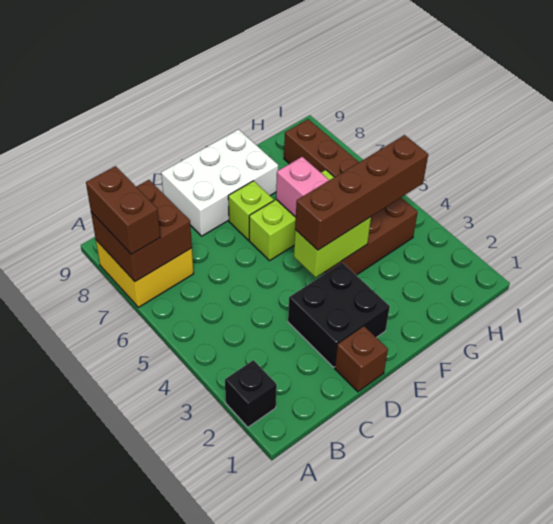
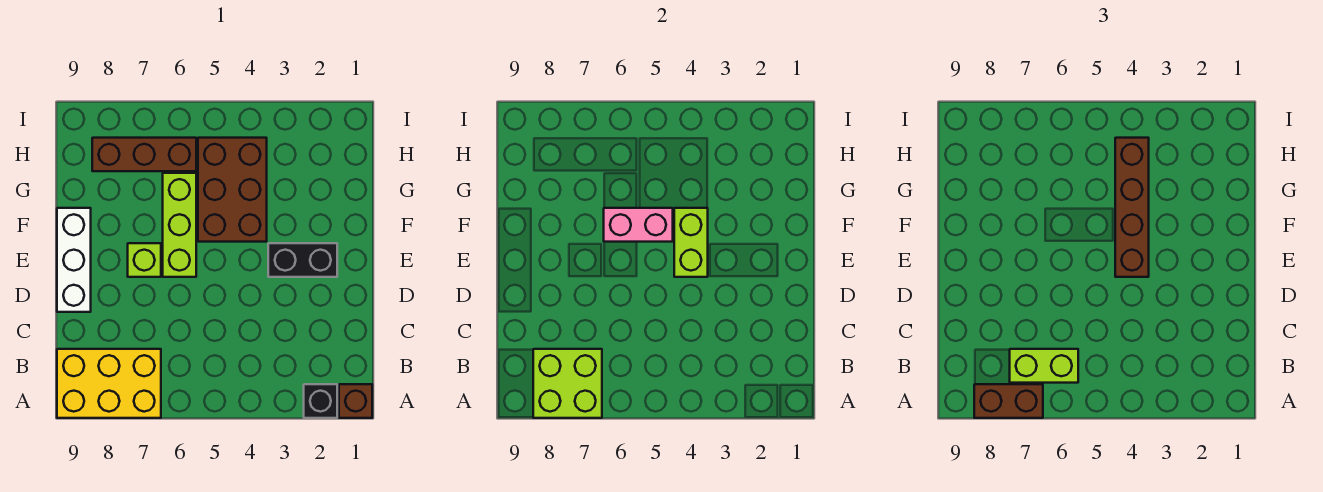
yellow 2x2 brick [96,240,194,307] -> yellow 2x3 brick [57,349,161,418]
brown 2x2 brick [91,180,192,282] -> lime 2x2 brick [533,349,602,418]
none -> lime 1x2 brick [1010,349,1078,383]
brown 1x1 brick [335,326,388,392] -> brown 1x1 brick moved to [339,384,372,418]
black 2x2 brick [288,263,390,367] -> black 1x2 brick [268,243,337,277]
white 2x3 brick [161,129,278,236] -> white 1x3 brick [57,208,91,312]

